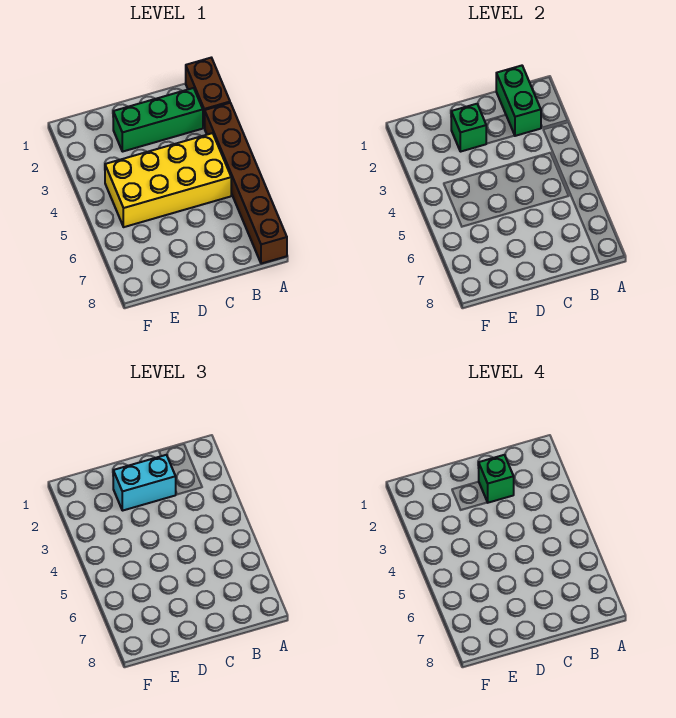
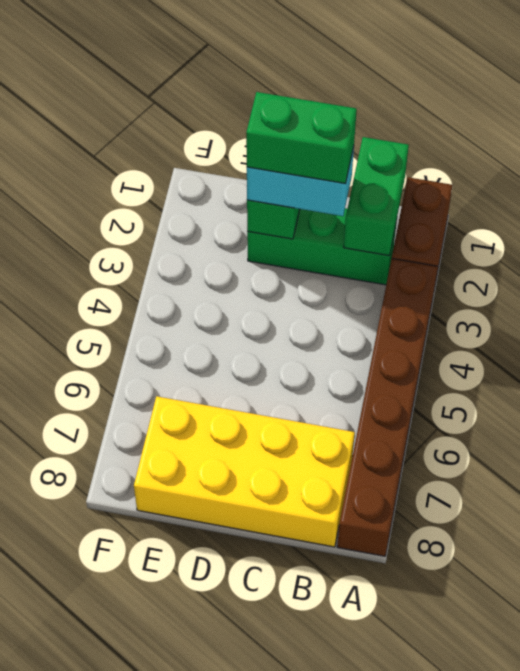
yellow 2x4 brick [105,133,231,227] -> yellow 2x4 brick moved to [134,396,355,547]
green 1x1 brick [479,455,514,503] -> green 1x2 brick [246,92,357,184]

